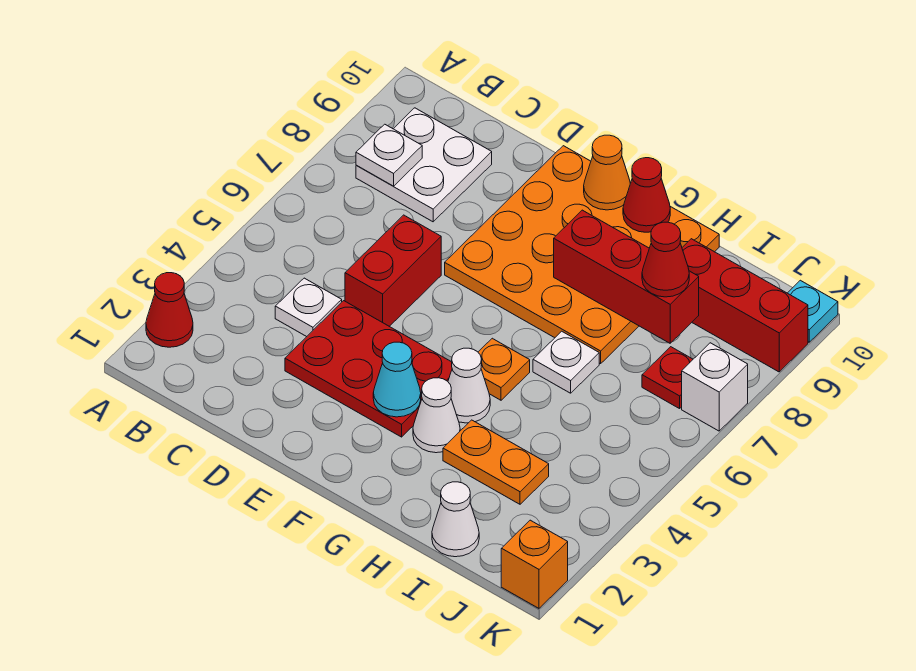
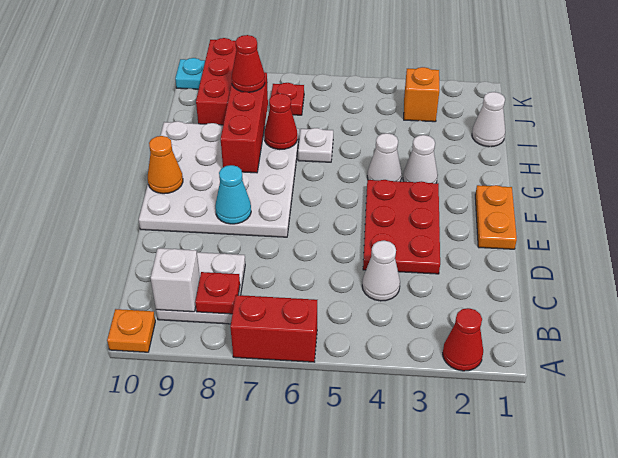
white 1x1 plate [356,124,422,186] -> red 1x1 plate [195,272,240,314]
white 1x1 plate [275,278,342,337] -> white 1x1 cone [362,241,400,301]
red 1x2 brick [345,215,441,326] -> red 1x2 brick moved to [230,295,317,362]
orange 4x4 plate [445,146,719,364] -> white 4x4 plate [139,121,299,237]
cyan 1x1 cone [373,342,421,417] -> cyan 1x1 cone moved to [215,165,251,224]
orange 1x1 plate [478,338,530,400] -> orange 1x1 plate moved to [107,309,155,352]
red 1x1 cone [623,158,670,232] -> red 1x1 cone moved to [264,94,298,150]
orange 1x2 plate [443,420,549,504] -> orange 1x2 plate moved to [475,185,517,249]
orange 1x1 brick [501,520,568,608] -> orange 1x1 brick moved to [404,67,439,122]
white 1x1 brick [682,343,748,431] -> white 1x1 brick moved to [151,248,200,312]

